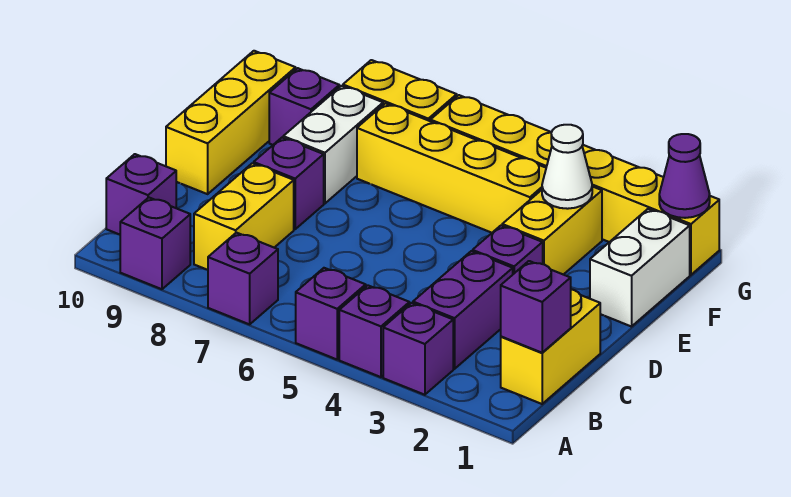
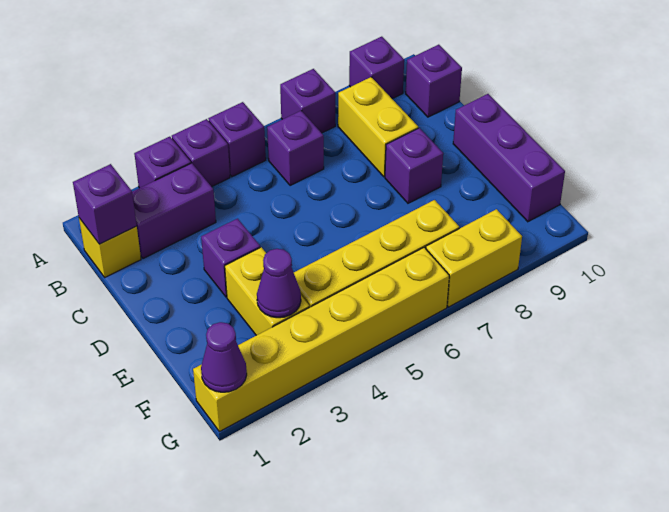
yellow 1x2 brick [501,289,601,404] -> yellow 1x1 brick [79,218,141,277]
purple 1x2 brick [413,251,513,369] -> purple 1x2 brick turned to [132,163,216,259]
yellow 1x3 brick [166,51,296,194] -> purple 1x3 brick [453,94,565,222]
white 1x2 brick [590,209,690,327] -> none
white 1x2 brick [283,86,383,203] -> none
white 1x1 cone [542,125,592,209] -> purple 1x1 cone [257,249,301,318]
purple 1x1 brick [269,68,339,145] -> purple 1x1 brick moved to [267,111,324,186]

